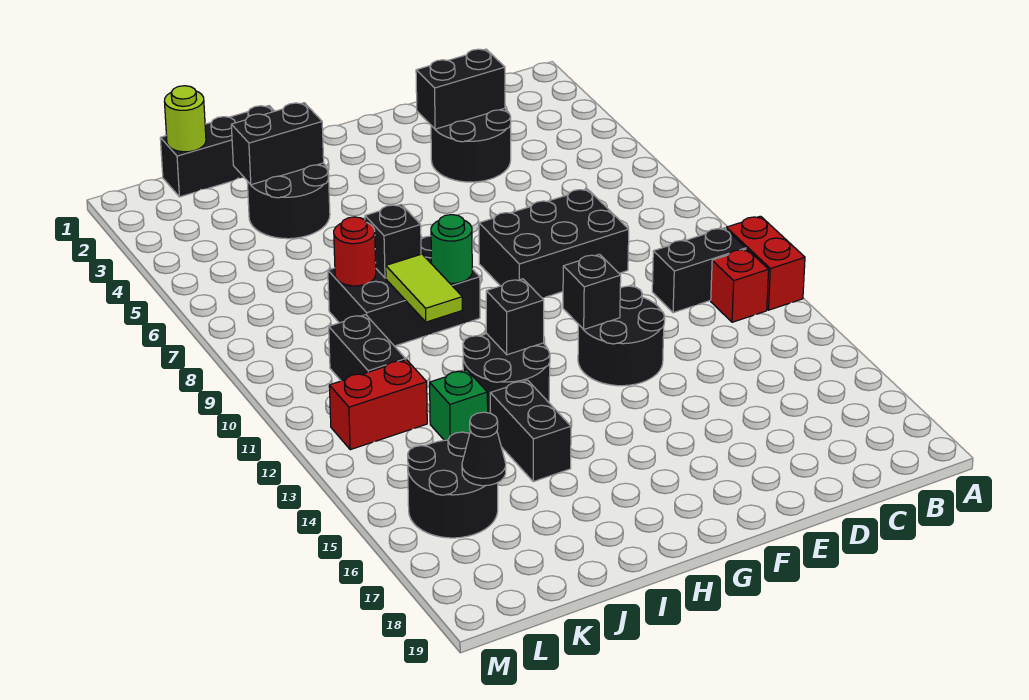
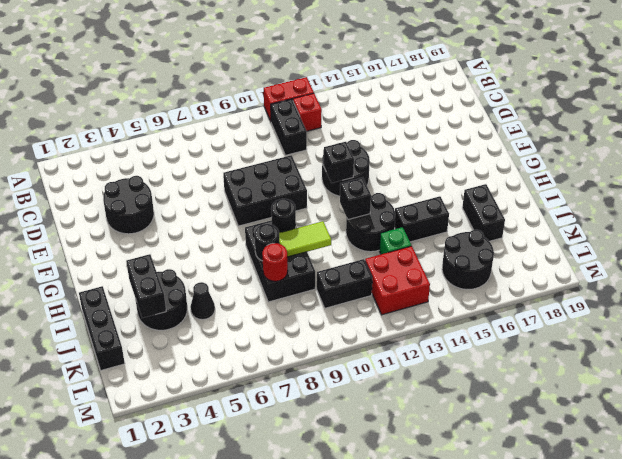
black 1x2 brick [416,49,505,129] -> black 1x2 brick moved to [462,184,505,241]
black 2x3 brick [479,189,629,298] -> black 2x3 brick turned to [223,155,307,226]
green 1x1 round brick [431,215,472,283] -> black 1x1 round brick [271,199,296,233]
black 1x1 brick [365,204,421,278] -> black 1x1 round brick [255,224,279,261]
lime 1x1 round brick [164,86,206,152] -> none
red 1x2 brick [329,360,427,450] -> red 2x2 brick [365,246,430,315]
black 1x1 cone [462,412,506,486] -> black 1x1 cone moved to [190,282,215,320]

